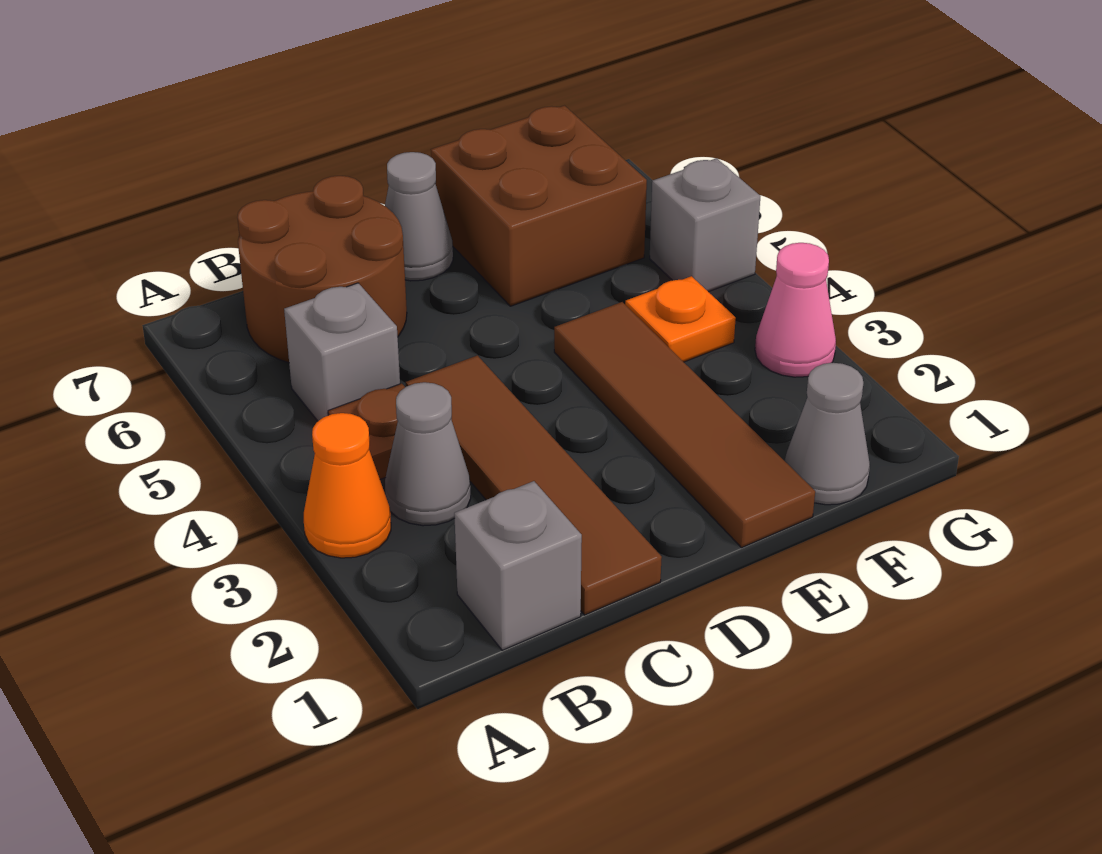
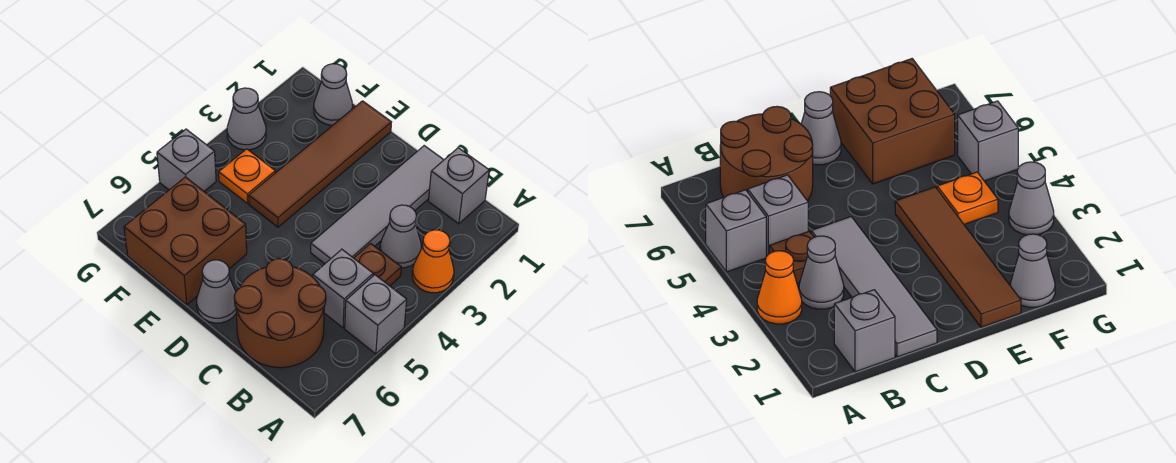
none -> grey 1x1 brick [345,275,407,354]
brown 1x4 tile [406,355,662,615] -> grey 1x4 tile [311,146,444,264]
pink 1x1 cone [755,243,836,377] -> grey 1x1 cone [227,88,266,150]

